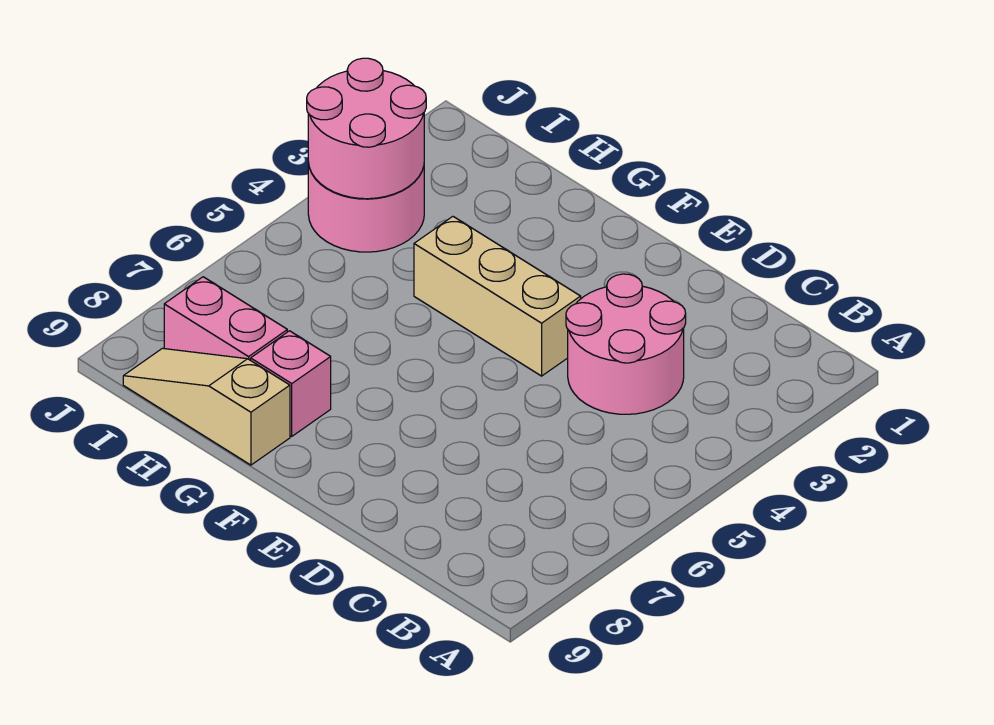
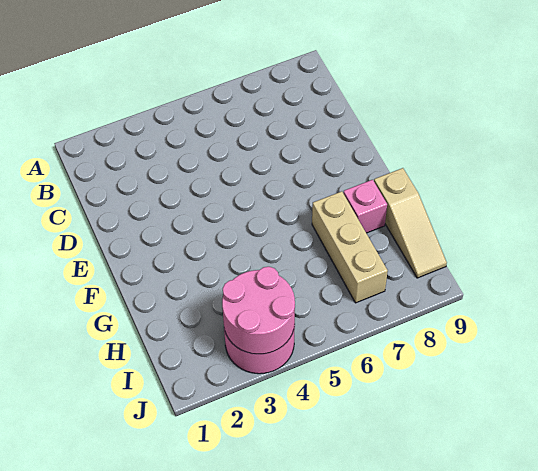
pink 2x2 round brick [566,274,686,414] -> none
tan 1x3 brick [414,217,581,376] -> tan 1x3 brick moved to [312,191,388,303]
pink 1x2 brick [164,277,287,360] -> none

